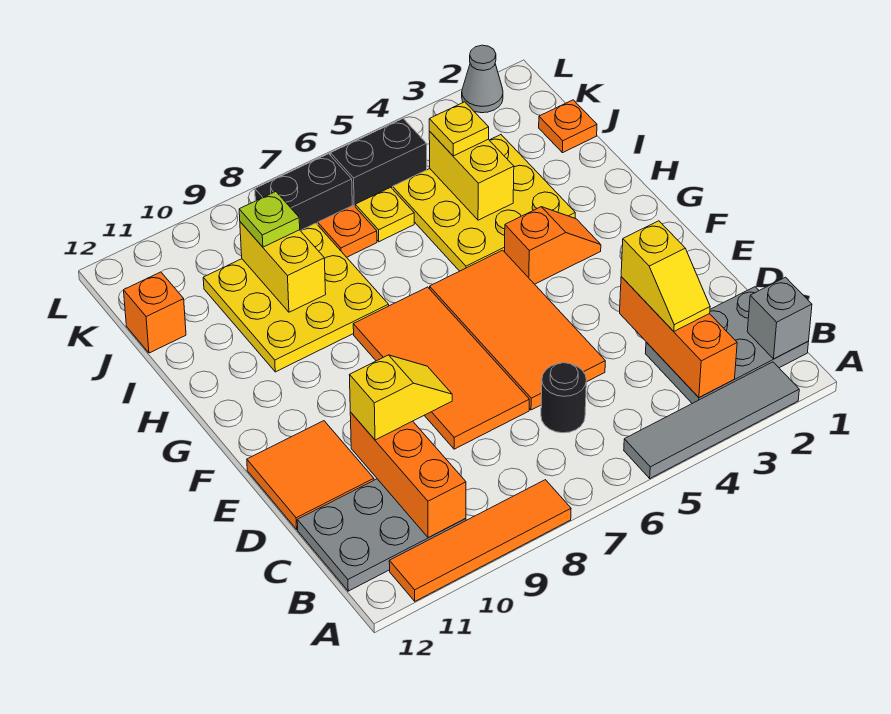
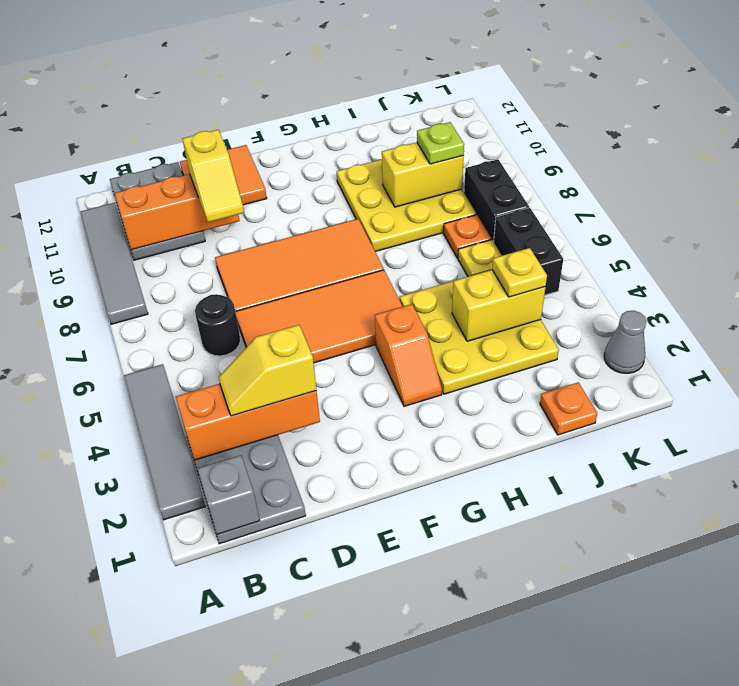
orange 1x4 tile [389,480,571,601] -> grey 1x4 tile [80,203,148,324]
orange 1x1 brick [124,272,186,353] -> none

